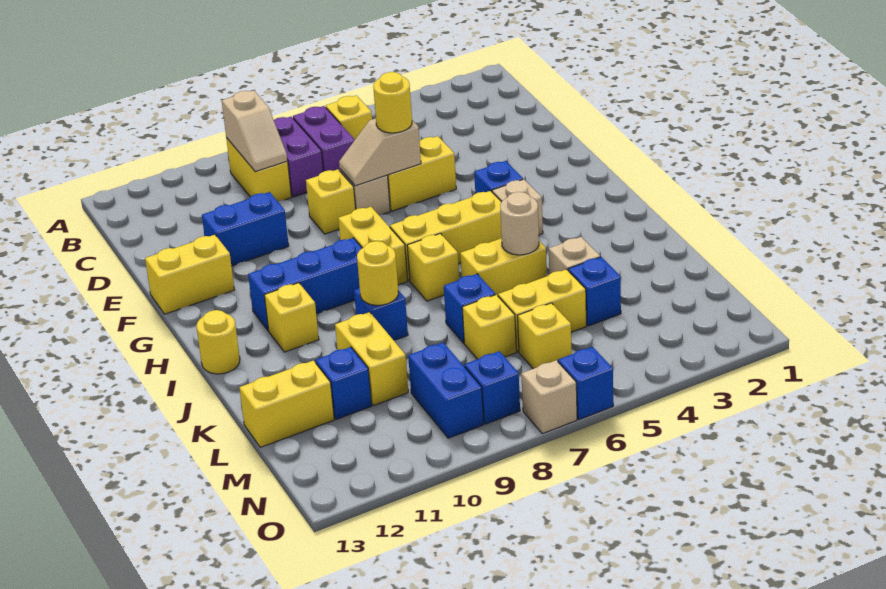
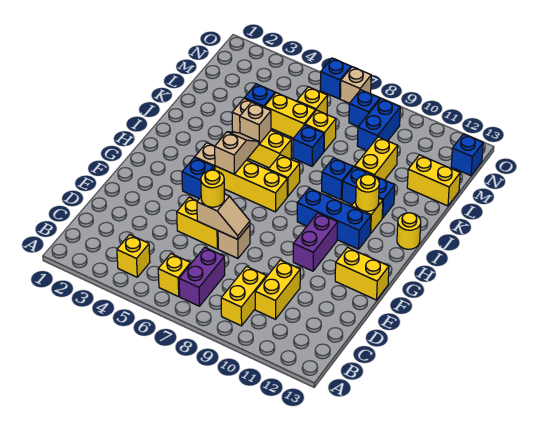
purple 1x2 brick [274,117,323,197] -> purple 1x2 brick moved to [293,213,338,271]
tan 1x2 slope [222,90,288,172] -> tan 1x2 slope moved to [215,132,259,174]
yellow 1x1 brick [306,169,356,234] -> yellow 1x1 brick moved to [117,235,150,277]
blue 1x2 brick [202,192,289,266] -> blue 1x2 brick moved to [342,167,395,218]
yellow 1x2 brick [338,207,407,285] -> yellow 1x2 brick moved to [255,260,300,319]
tan 1x1 round brick [500,192,539,255] -> tan 1x1 brick [240,102,271,144]
yellow 1x1 round brick [357,241,398,305] -> yellow 1x1 round brick moved to [356,175,379,211]
blue 1x1 brick [315,347,372,419] -> blue 1x1 brick moved to [451,134,483,176]

